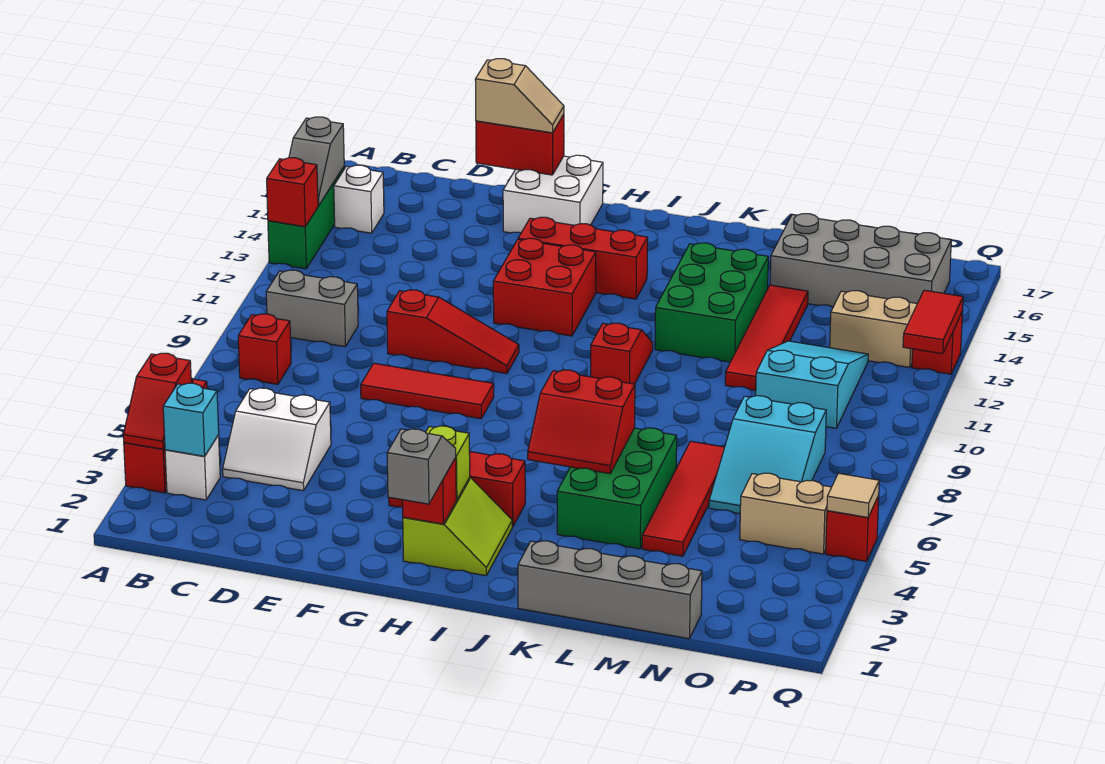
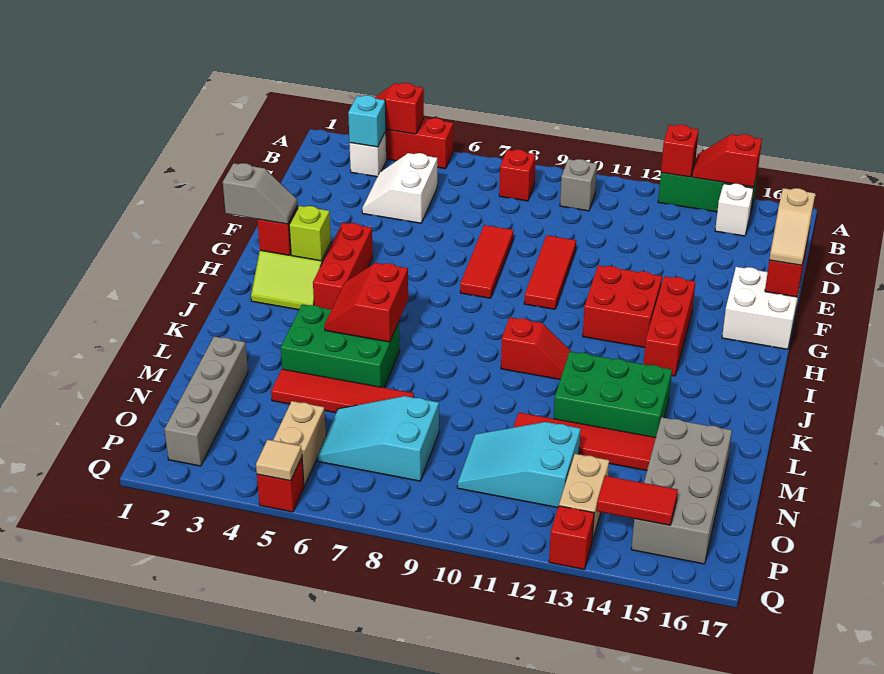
grey 1x2 slope [289,117,344,206] -> red 1x2 slope [692,134,762,187]
grey 1x2 brick [266,270,358,347] -> grey 1x1 brick [560,159,597,211]
red 1x3 slope [387,290,519,374] -> red 1x3 tile [524,235,576,309]
grey 1x4 brick [518,541,702,639] -> grey 1x4 brick moved to [164,336,248,466]
cyan 2x3 slope [756,341,868,428] -> cyan 2x3 slope turned to [457,422,580,508]
red 1x2 tile [903,290,963,354] -> red 1x2 tile moved to [597,476,678,525]

